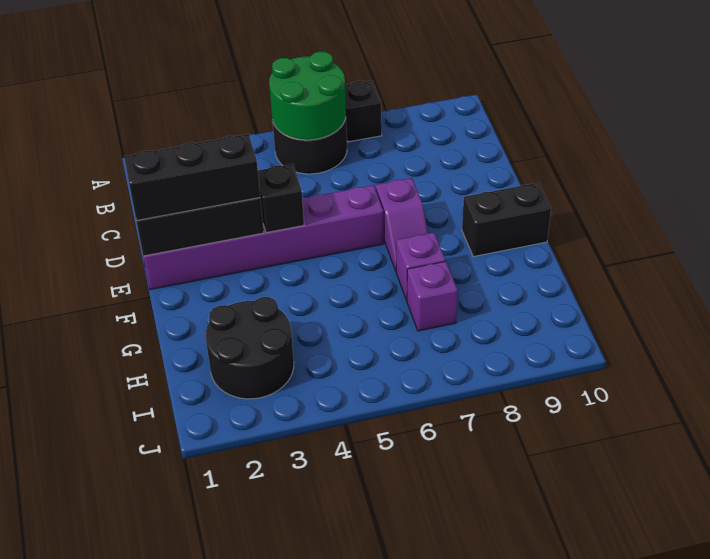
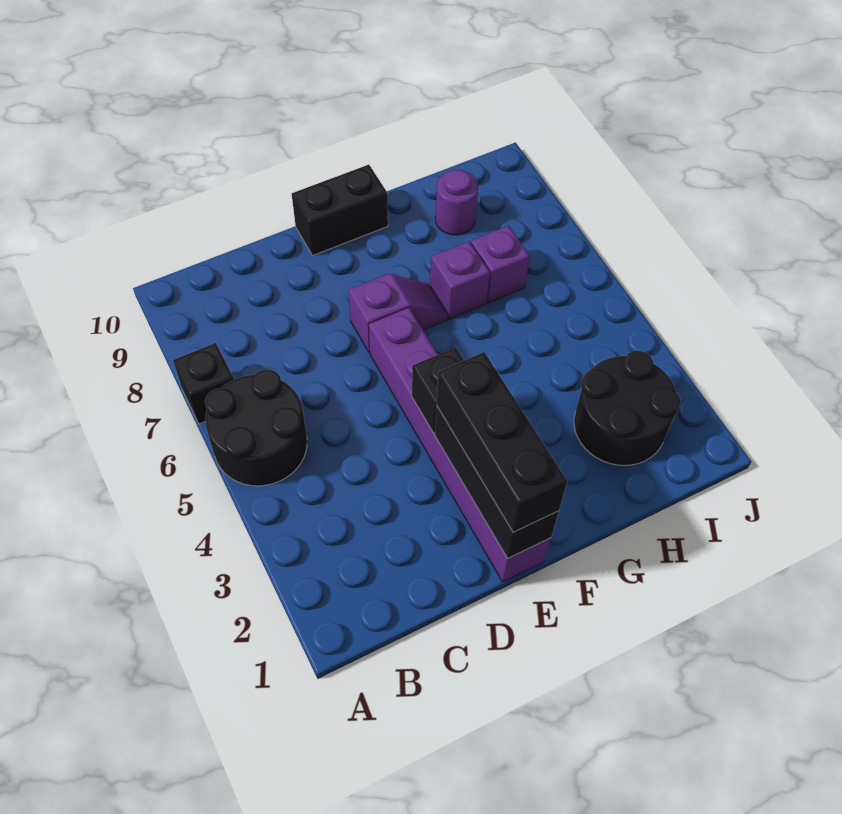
green 2x2 round brick [269,52,346,140] -> none
black 1x2 brick [462,183,551,257] -> black 1x2 brick turned to [292,165,388,256]
none -> purple 1x1 round brick [435,169,478,235]

